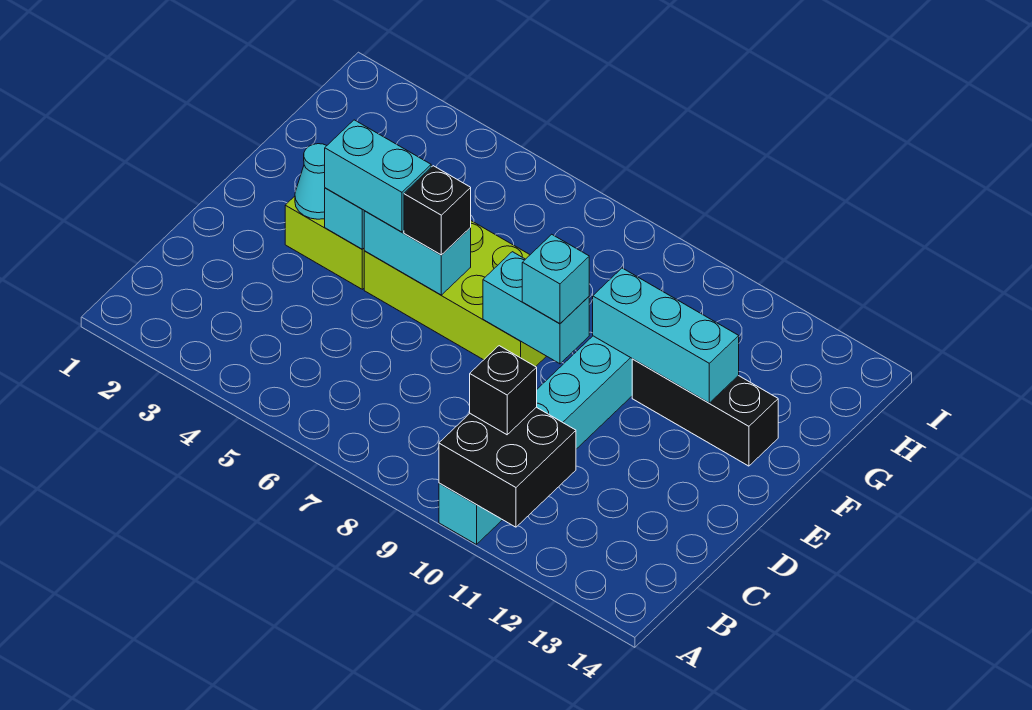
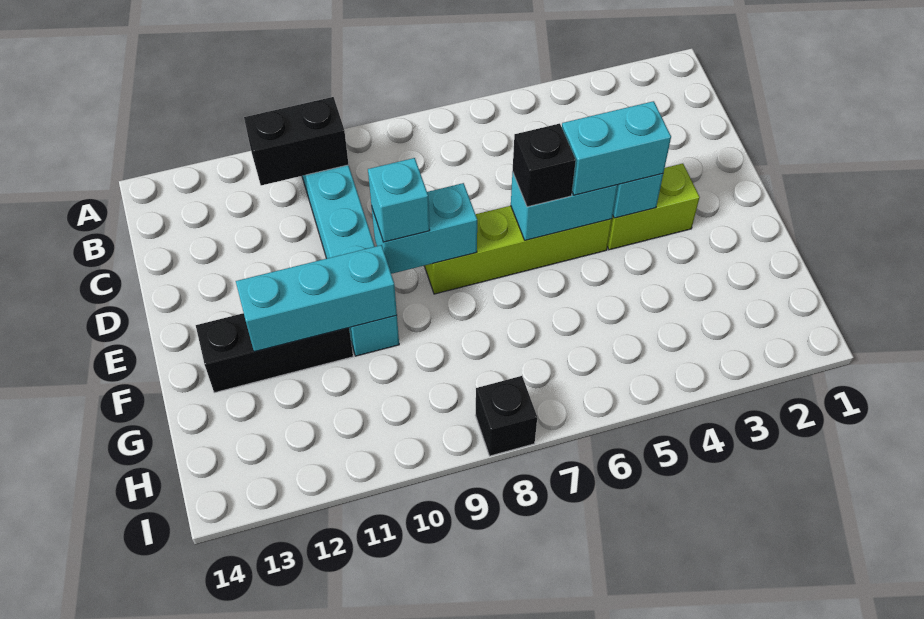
black 2x2 brick [439,407,576,527] -> black 1x2 brick [244,97,349,185]
black 1x1 brick [470,346,537,435] -> black 1x1 brick moved to [475,376,537,456]
cyan 1x1 cone [295,144,327,219] -> none
lime 2x4 brick [364,221,546,367] -> lime 1x4 brick [425,206,612,294]

